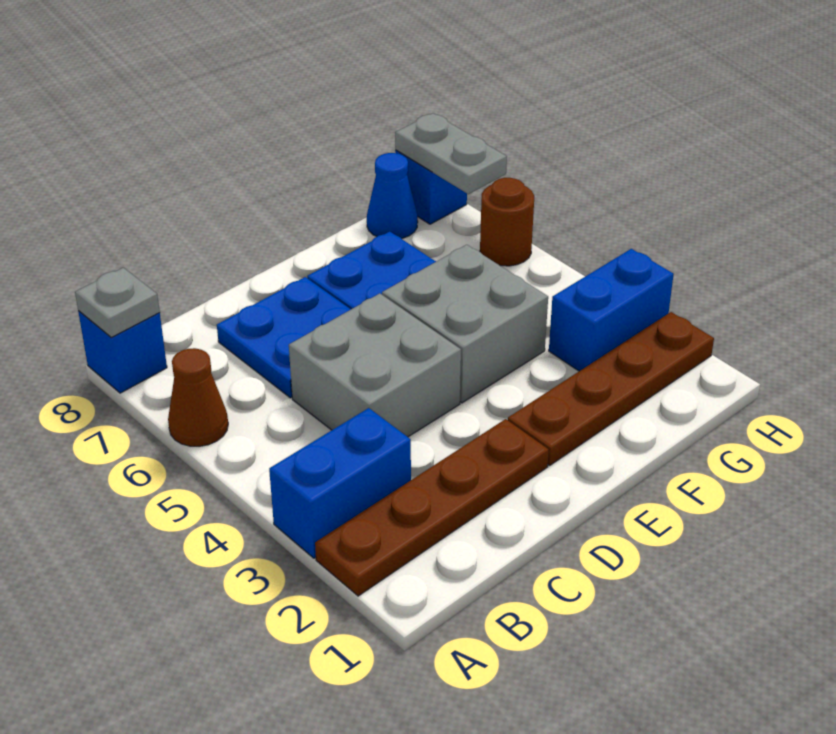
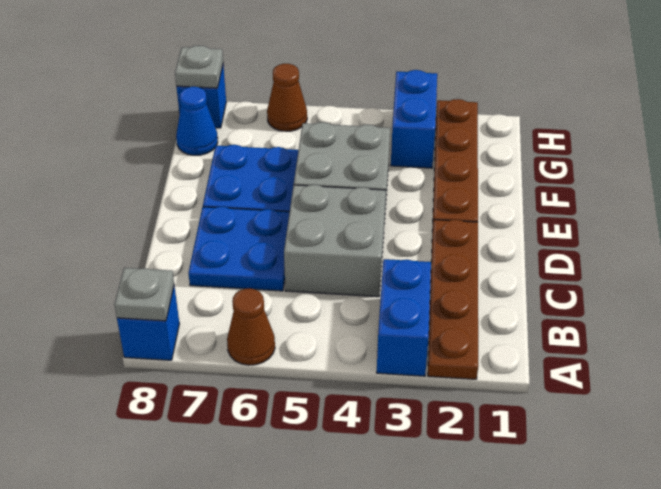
brown 1x1 round brick [480,178,534,266] -> brown 1x1 cone [267,64,307,131]
grey 1x2 plate [395,113,507,194] -> grey 1x1 plate [175,45,223,88]

